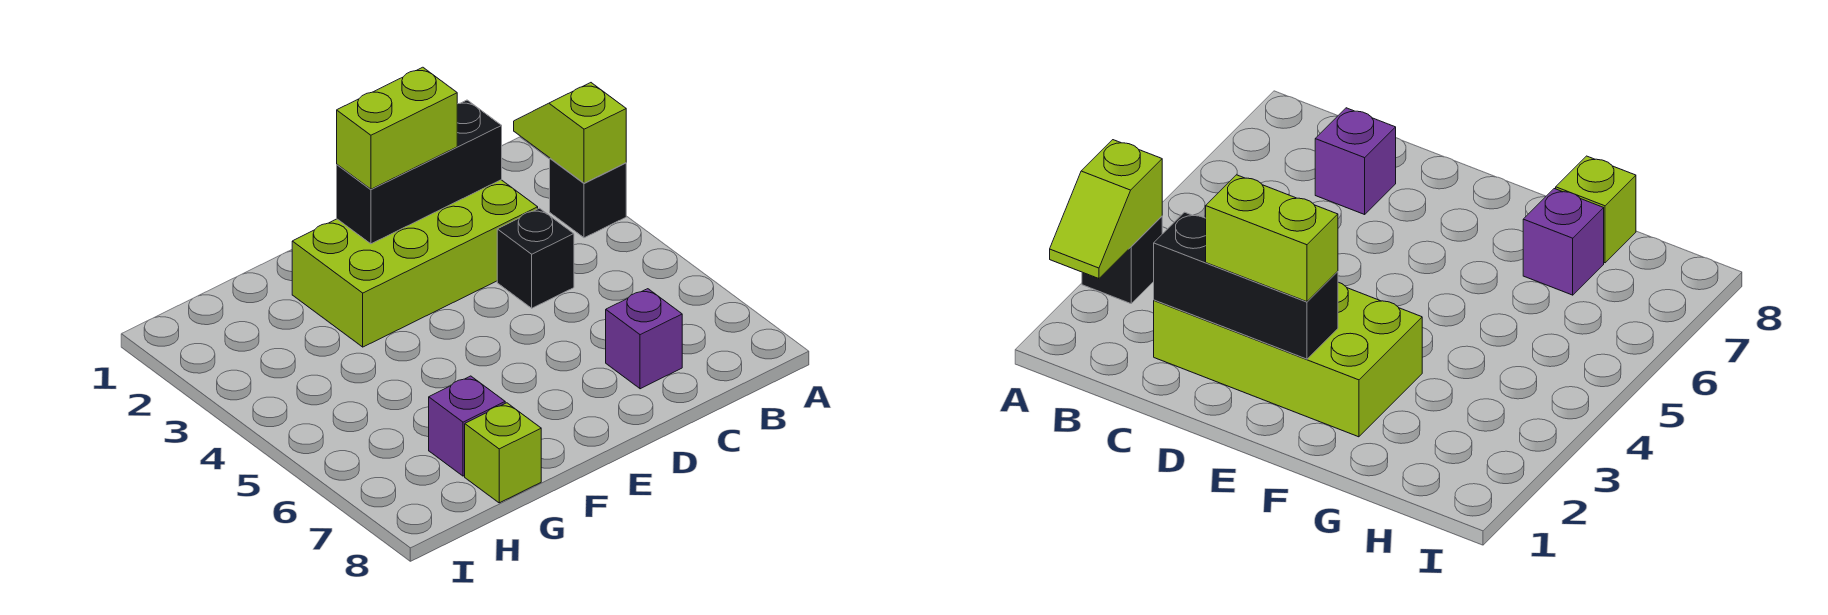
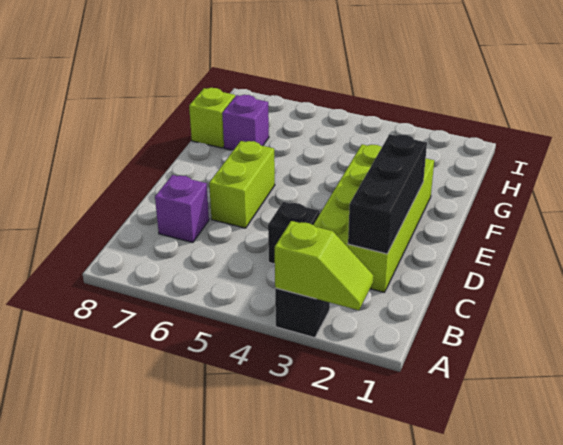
lime 1x2 brick [337,67,457,189] -> lime 1x2 brick moved to [209,141,275,228]

